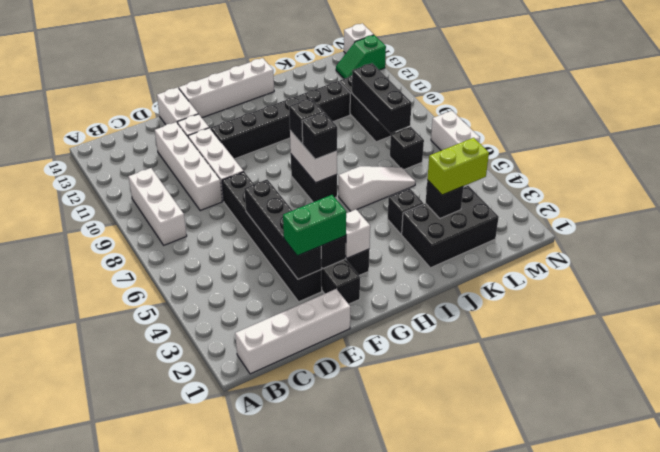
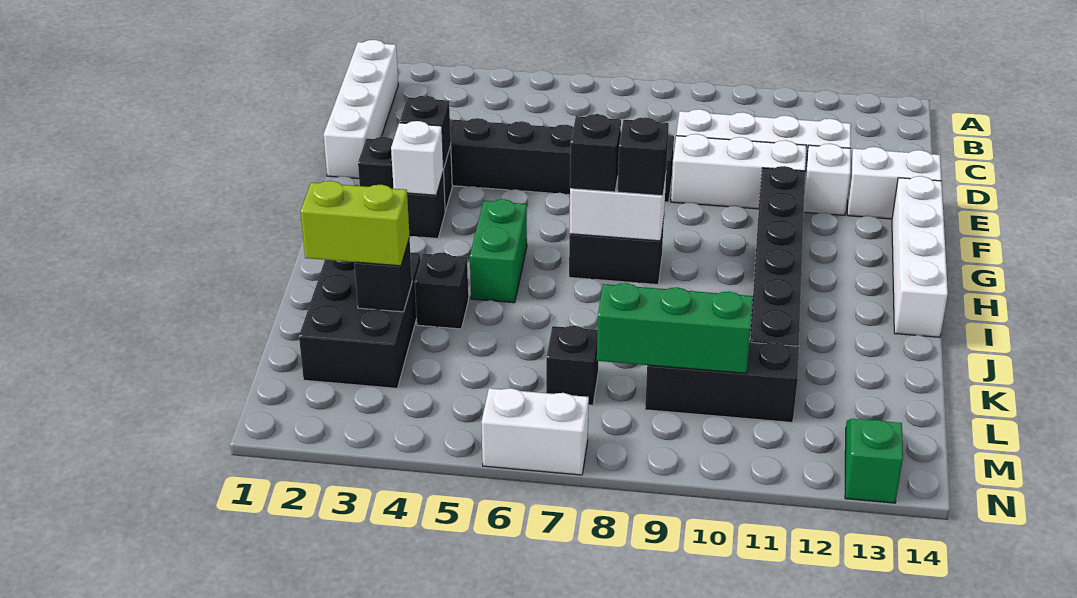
white 1x3 brick [128,168,187,245] -> none
black 1x4 brick [244,179,321,279] -> none
green 1x2 brick [283,195,346,256] -> green 1x2 brick moved to [470,199,527,303]
white 1x3 slope [339,166,415,211] -> none
lime 1x2 brick [427,138,489,195] -> lime 1x2 brick turned to [301,181,410,266]
black 1x3 brick [352,63,412,133] -> green 1x3 brick [597,283,753,373]
white 1x1 brick [344,23,374,53] -> none

